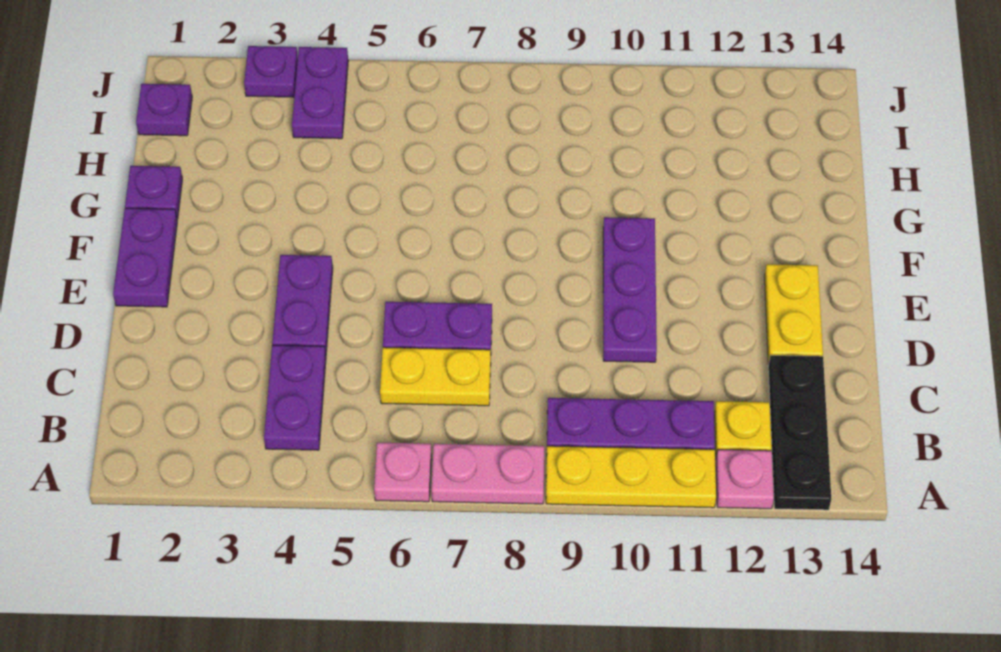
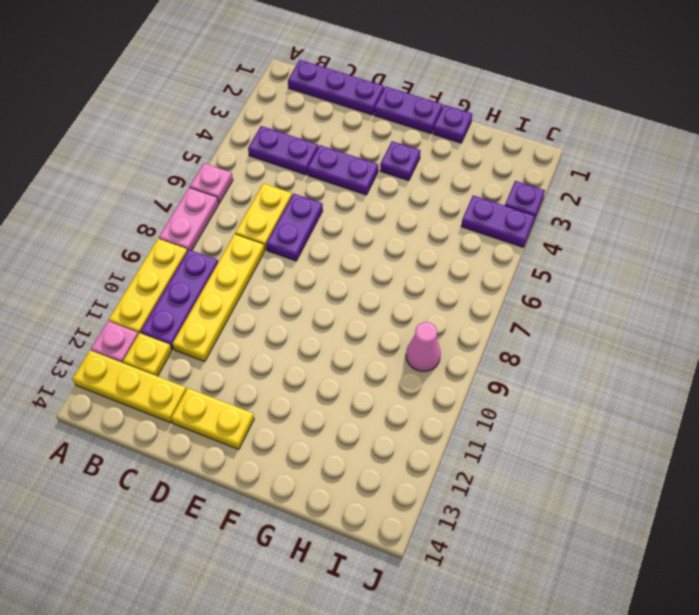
black 1x3 plate [768,355,831,510] -> yellow 1x3 plate [73,350,187,423]
none -> yellow 1x4 plate [172,234,265,362]
purple 1x3 plate [603,217,657,362] -> purple 1x3 plate moved to [288,60,384,115]
purple 1x1 plate [136,84,192,136] -> purple 1x1 plate moved to [380,141,420,181]
none -> pink 1x1 cone [406,322,441,371]

